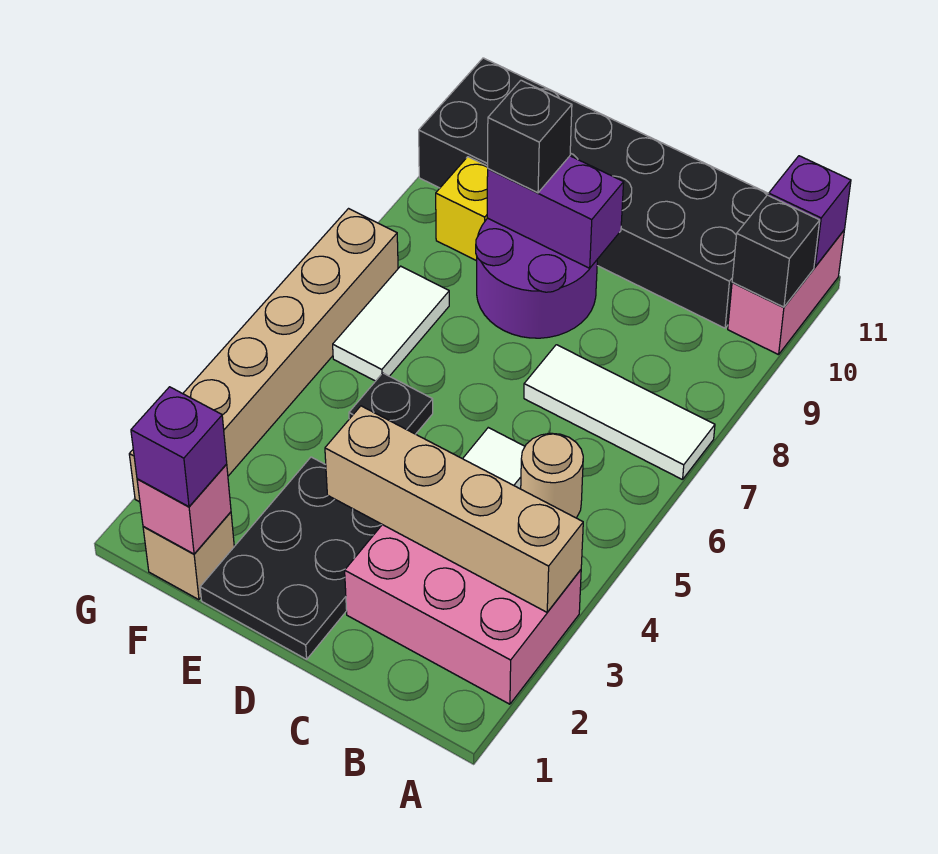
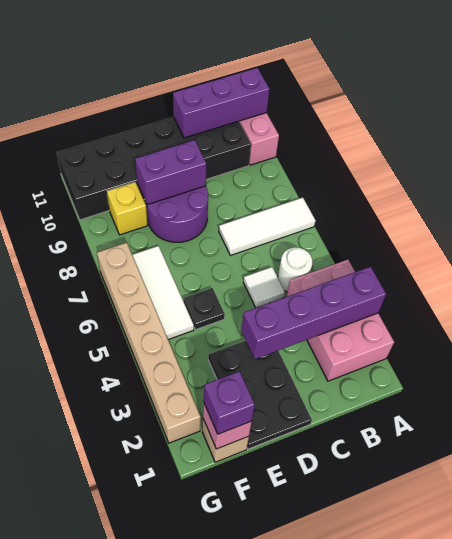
pink 2x3 brick [345,525,581,704] -> pink 2x3 brick turned to [286,260,394,381]
tan 1x4 brick [325,406,583,612] -> purple 1x4 brick [241,267,386,359]
black 1x1 brick [732,195,820,307] -> none
purple 1x1 brick [769,156,851,267] -> purple 1x3 brick [173,68,270,138]
tan 1x1 round brick [521,433,583,518] -> white 1x1 round brick [278,247,312,292]
black 1x1 brick [488,80,572,193] -> none
white 1x2 tile [333,266,449,381] -> white 1x3 tile [132,246,194,340]

